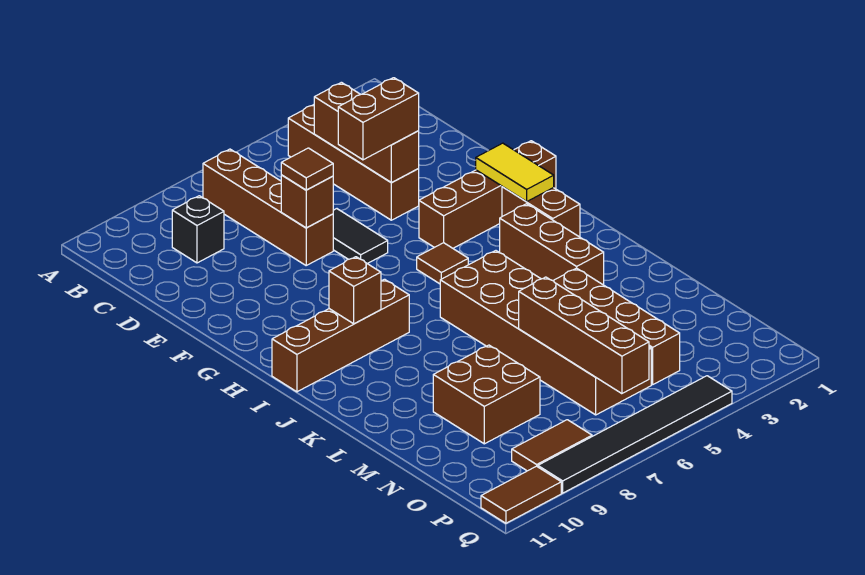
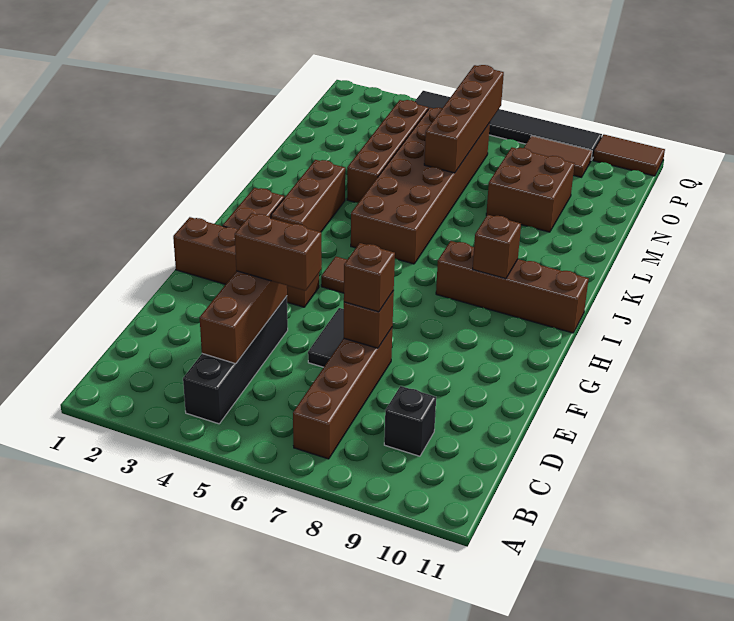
brown 1x4 brick [288,105,419,220] -> black 1x4 brick [183,296,288,424]
brown 1x1 tile [281,148,333,190] -> brown 1x1 brick [344,243,395,312]
yellow 1x2 tile [476,143,554,201] -> none

